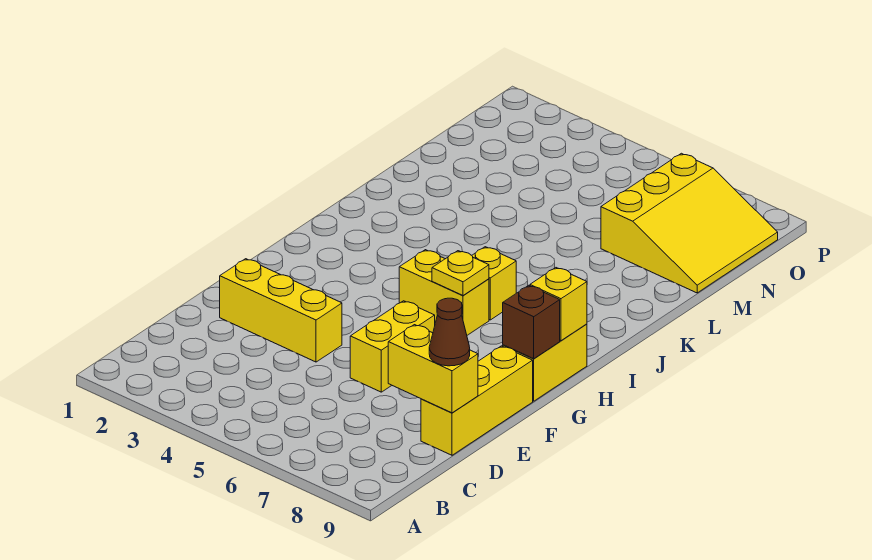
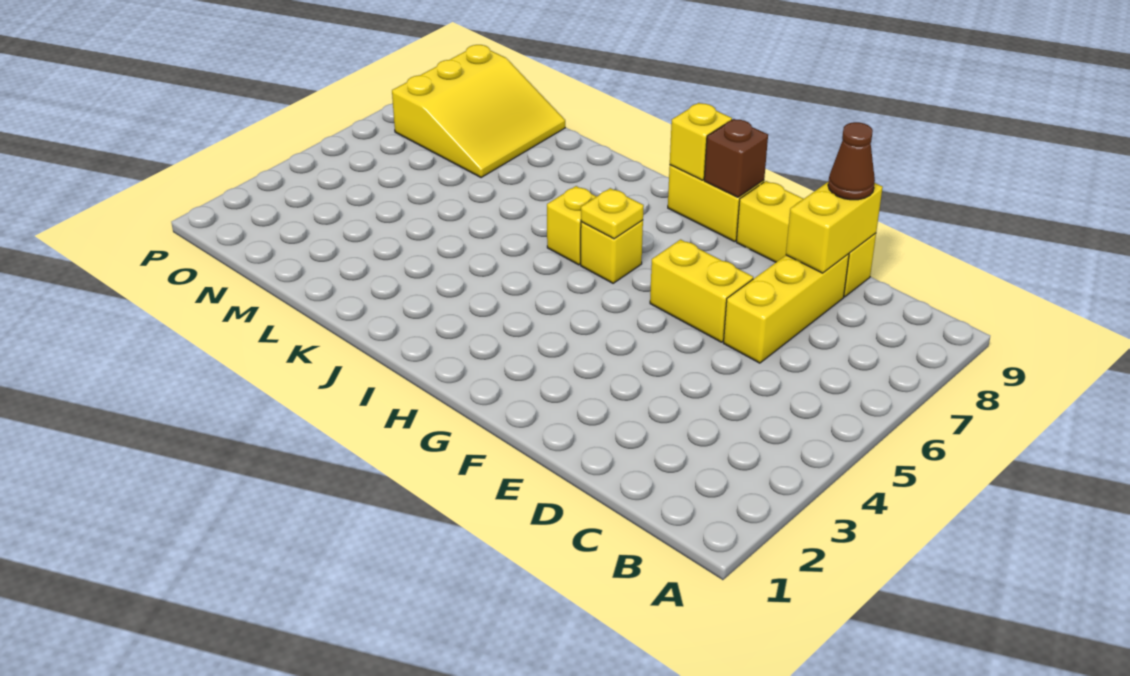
yellow 1x3 brick [220,259,342,362] -> yellow 1x3 brick moved to [724,254,849,363]
yellow 1x2 brick [399,250,489,335] -> yellow 1x1 brick [581,220,643,283]
yellow 3x3 slope [601,153,778,293] -> yellow 3x3 slope turned to [392,45,565,178]

